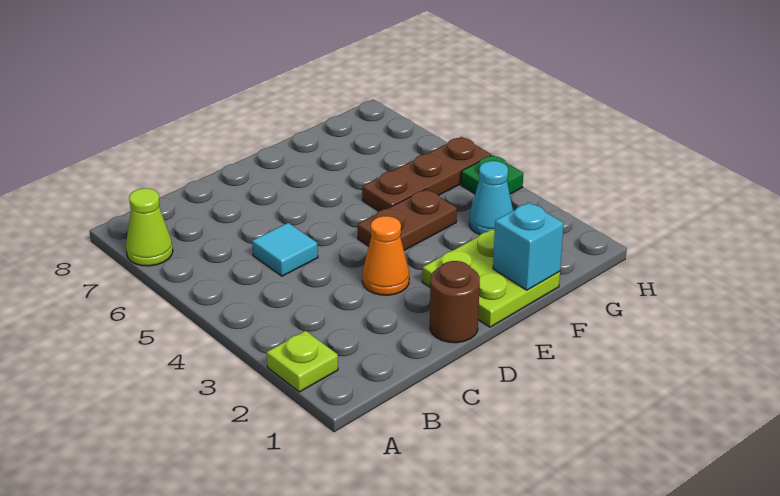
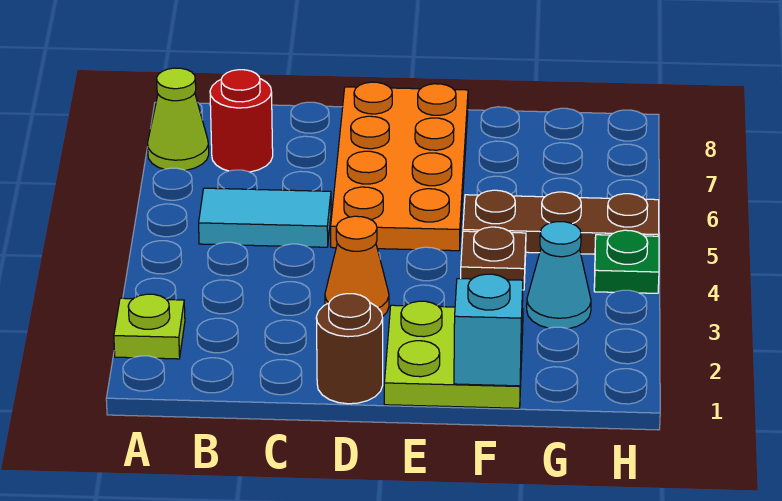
none -> red 1x1 round brick [210,70,273,172]
cyan 1x1 tile [252,223,318,276] -> cyan 1x2 tile [199,188,331,247]
none -> orange 2x4 plate [331,82,468,251]
brown 1x2 plate [358,189,457,250] -> brown 1x1 plate [461,227,526,290]

